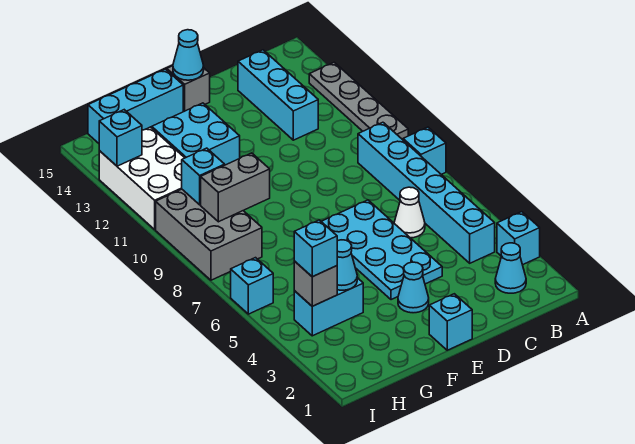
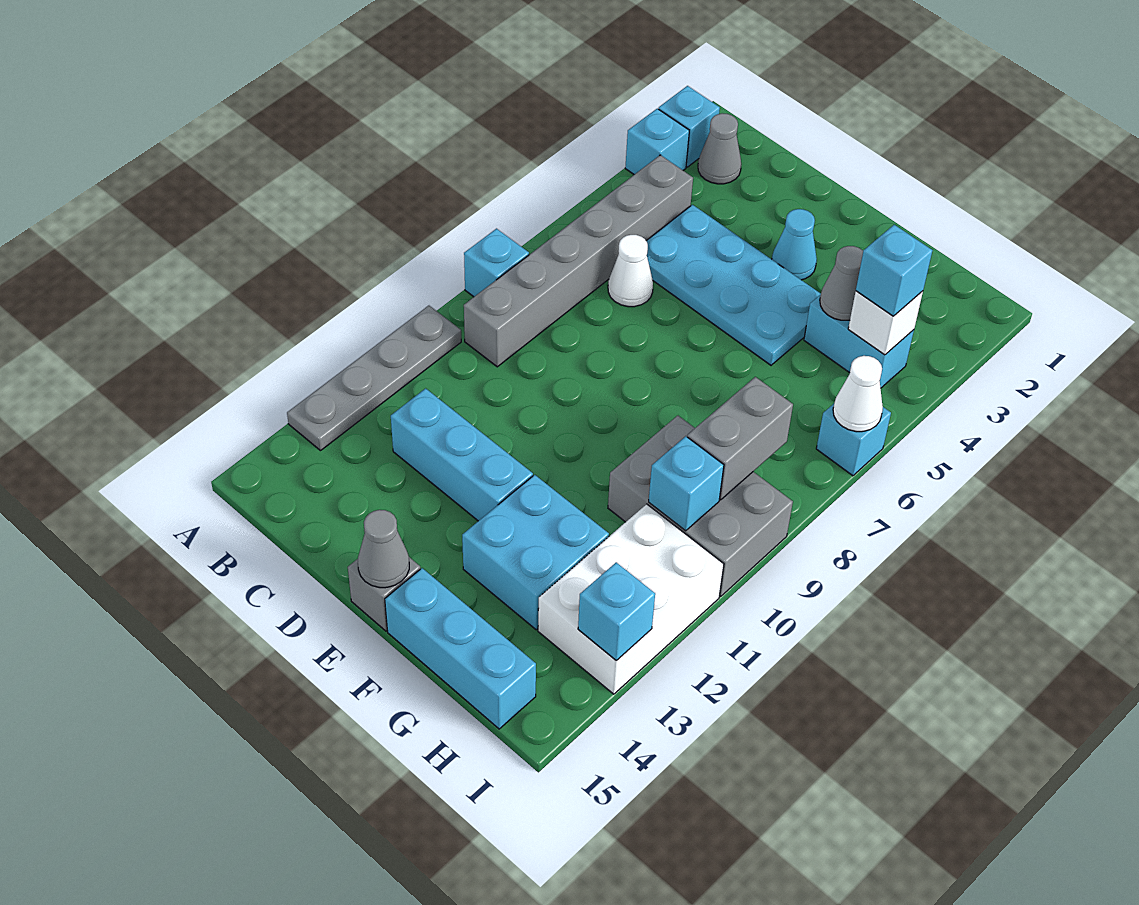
cyan 1x1 cone [495,243,526,293] -> grey 1x1 cone [698,113,741,184]
cyan 1x6 brick [358,122,495,263] -> grey 1x6 brick [464,155,693,367]
cyan 1x3 brick [238,50,318,140] -> cyan 1x3 brick turned to [391,388,533,521]
cyan 2x4 plate [321,200,442,300] -> cyan 2x4 plate turned to [647,205,821,365]
cyan 1x1 brick [429,294,472,350] -> cyan 1x1 brick moved to [659,86,720,167]
cyan 1x1 cone [173,30,204,80] -> grey 1x1 cone [358,510,409,588]
cyan 1x1 cone [337,240,357,290] -> grey 1x1 cone [820,246,863,320]
grey 1x2 brick [201,153,270,222] -> grey 1x2 brick turned to [687,377,793,500]
grey 1x1 brick [294,261,337,306] -> white 1x1 brick [848,291,923,355]
grey 2x3 brick [156,189,262,280] -> grey 2x3 brick turned to [608,416,793,596]
none -> white 1x1 cone [833,356,883,432]

